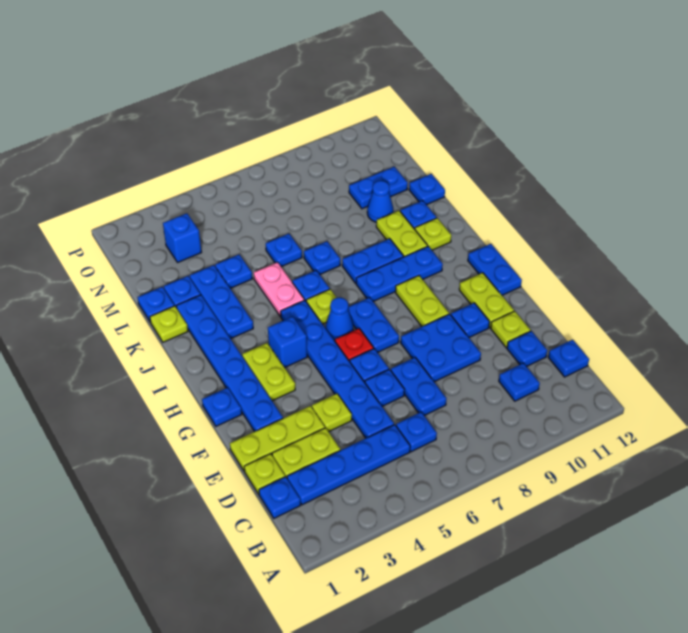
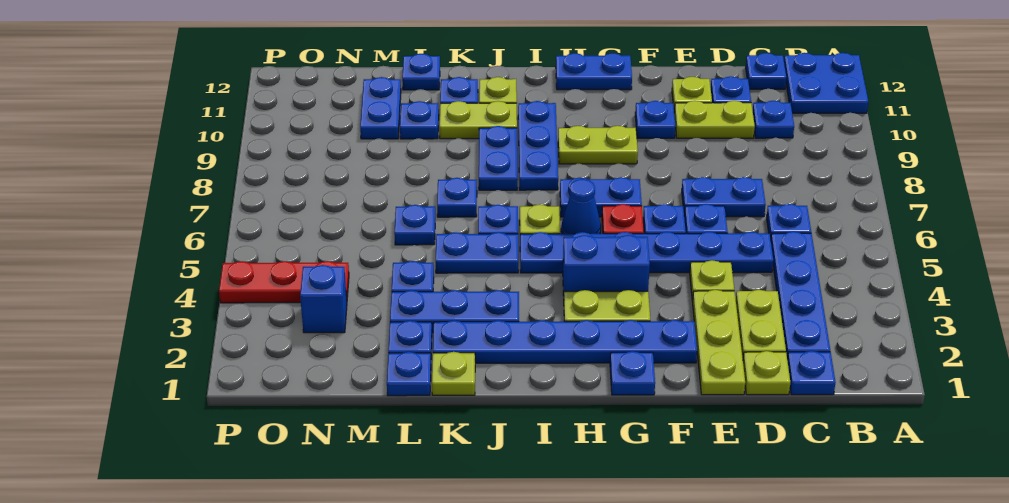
blue 2x2 plate [401,314,481,382] -> blue 2x2 plate moved to [784,53,868,113]
lime 1x2 plate [459,273,514,328] -> lime 1x2 plate moved to [674,101,755,138]
blue 1x1 brick [268,316,307,368] -> blue 1x2 brick [563,235,650,296]
pink 1x2 plate [254,262,304,317] -> blue 1x2 plate [436,232,518,273]
blue 1x1 cone [367,181,393,222] -> blue 1x1 plate [400,101,439,139]
none -> red 1x3 plate [219,261,349,303]

